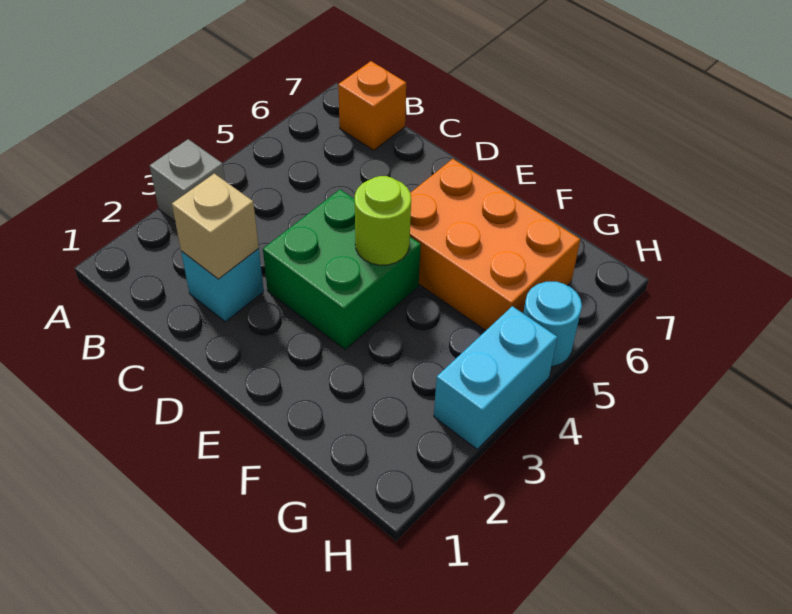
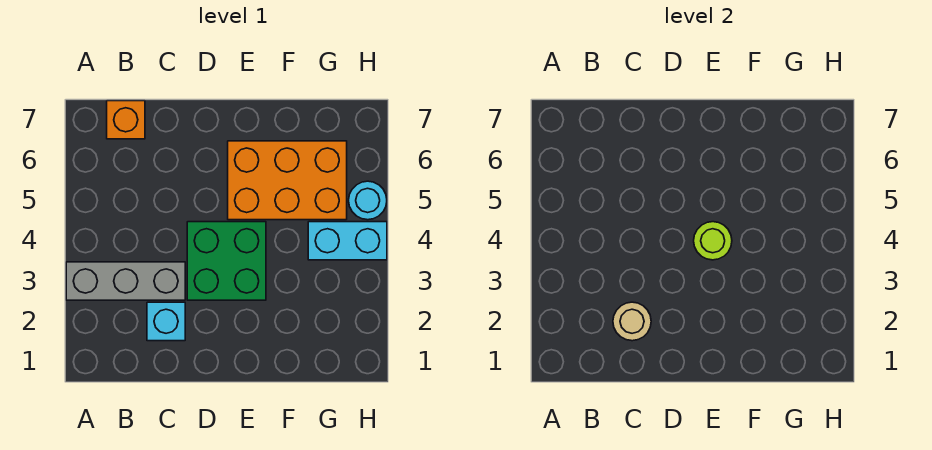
grey 1x1 brick [150,139,225,221] -> grey 1x3 brick [66,262,185,300]
tan 1x1 brick [172,174,259,279] -> tan 1x1 round brick [613,302,651,341]
cyan 1x2 brick [434,306,557,449] -> cyan 1x2 brick turned to [308,222,387,260]

